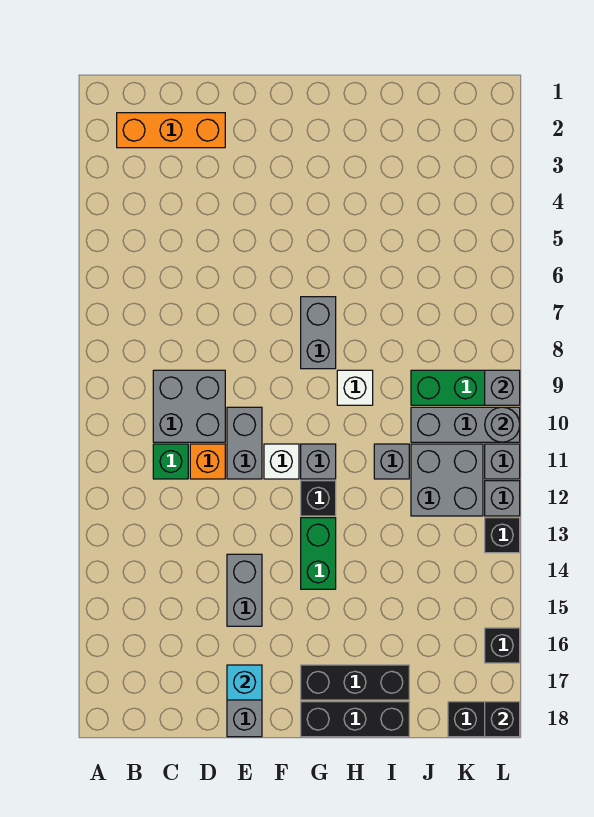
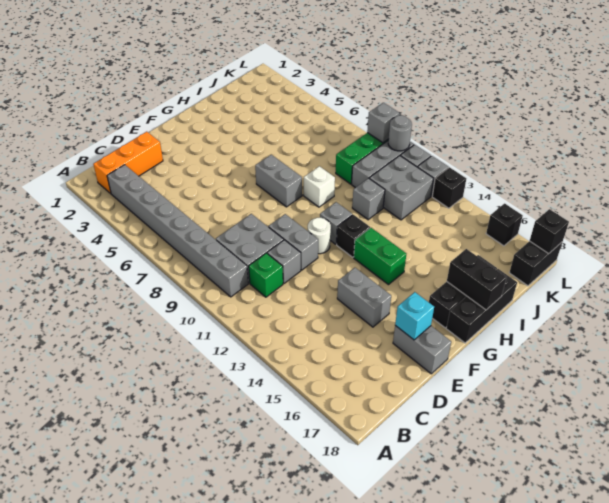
none -> grey 1x8 brick [107,165,248,297]
orange 1x1 brick [190,444,225,479] -> grey 1x1 brick [267,240,301,283]
white 1x1 brick [264,444,299,479] -> white 1x1 round brick [308,218,331,254]
none -> black 1x2 brick [447,249,507,310]

